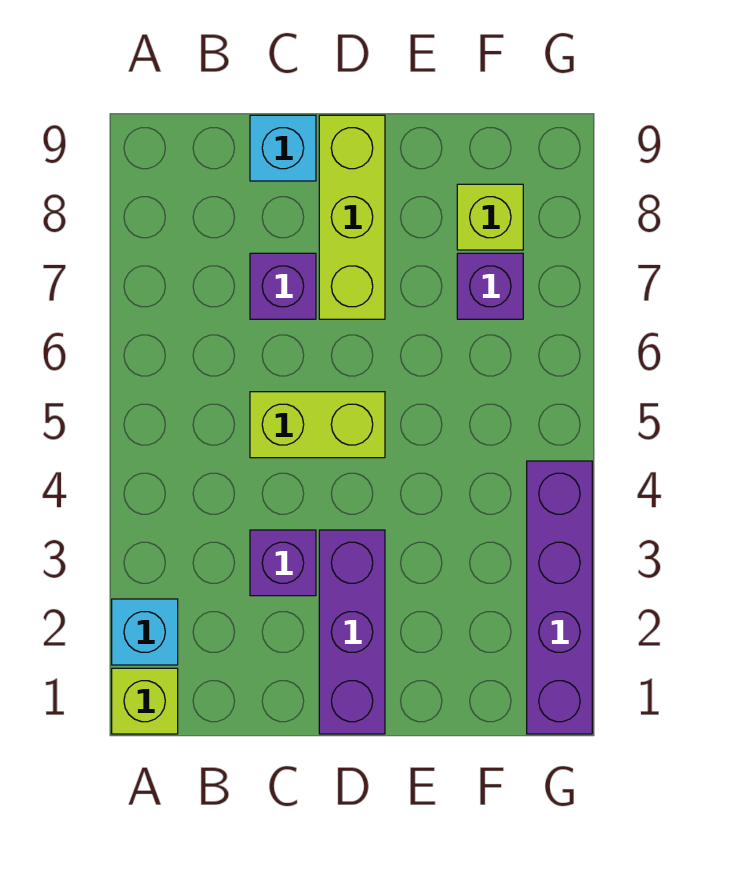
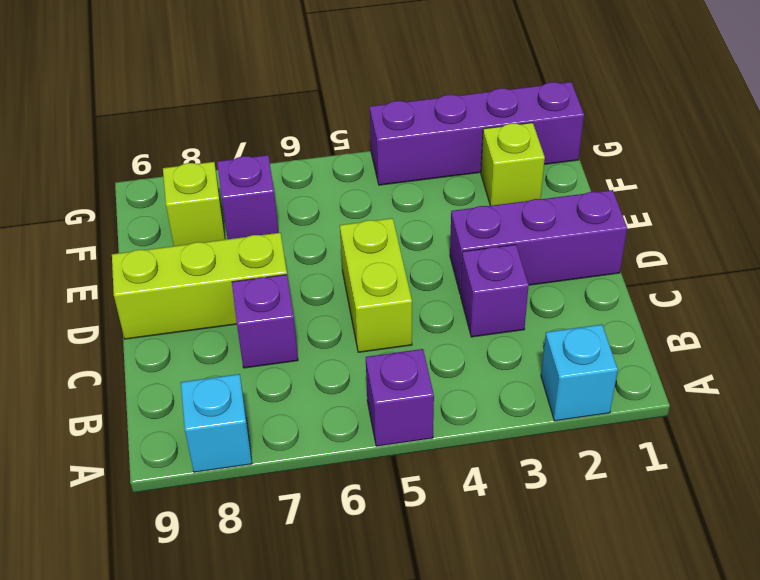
lime 1x1 brick [112,668,178,734] -> lime 1x1 brick moved to [481,123,545,206]
none -> purple 1x1 brick [366,349,434,446]
cyan 1x1 brick [250,115,316,181] -> cyan 1x1 brick moved to [181,374,252,472]

